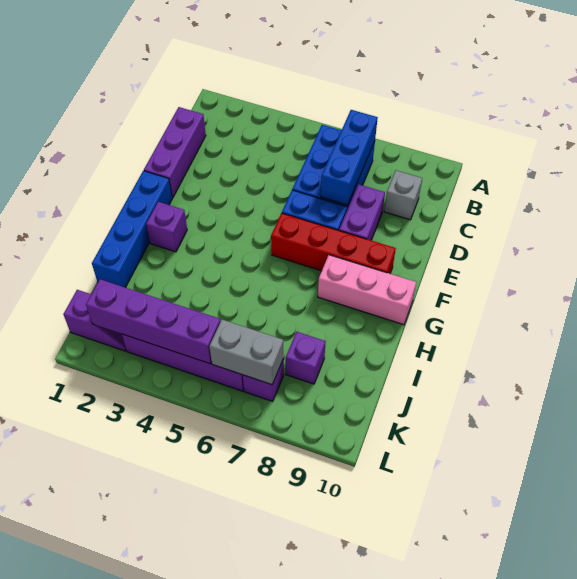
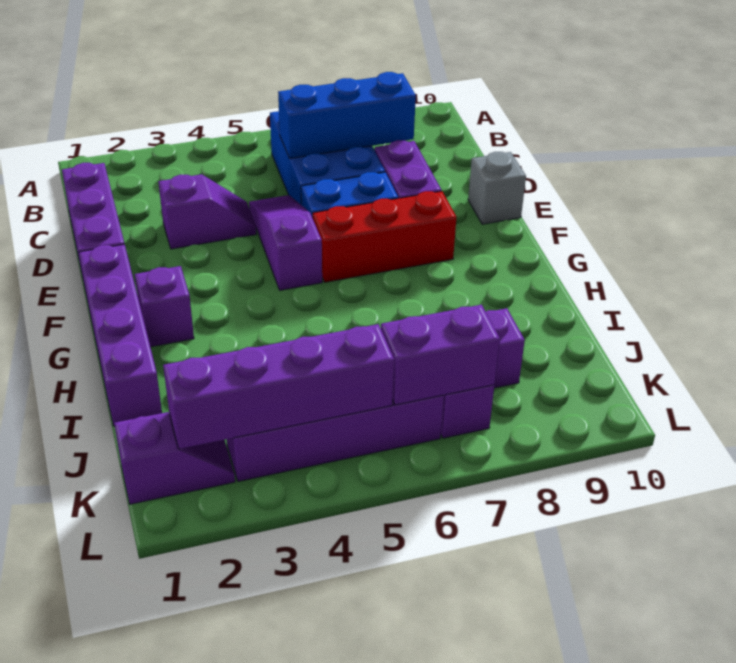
blue 1x3 brick [321,110,378,205] -> blue 1x3 brick turned to [278,72,416,159]
grey 1x1 brick [384,170,422,220] -> grey 1x1 brick moved to [468,152,526,224]
none -> purple 1x2 slope [158,174,256,249]
none -> purple 1x3 slope [249,195,322,290]
blue 1x4 brick [92,171,172,288] -> purple 1x4 brick [79,244,162,426]
red 1x4 brick [271,213,396,274] -> red 1x3 brick [313,191,456,282]
pink 1x3 brick [318,255,416,325] -> none
grey 1x2 brick [209,320,284,385] -> purple 1x2 brick [381,305,500,405]

